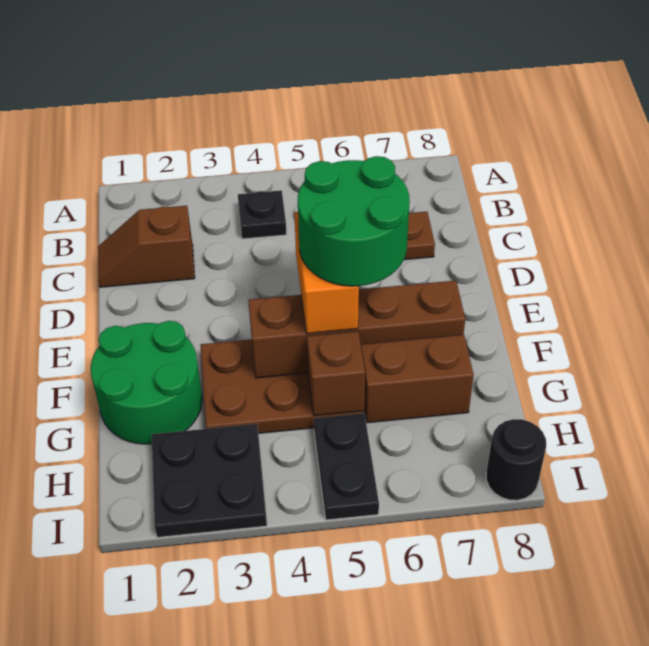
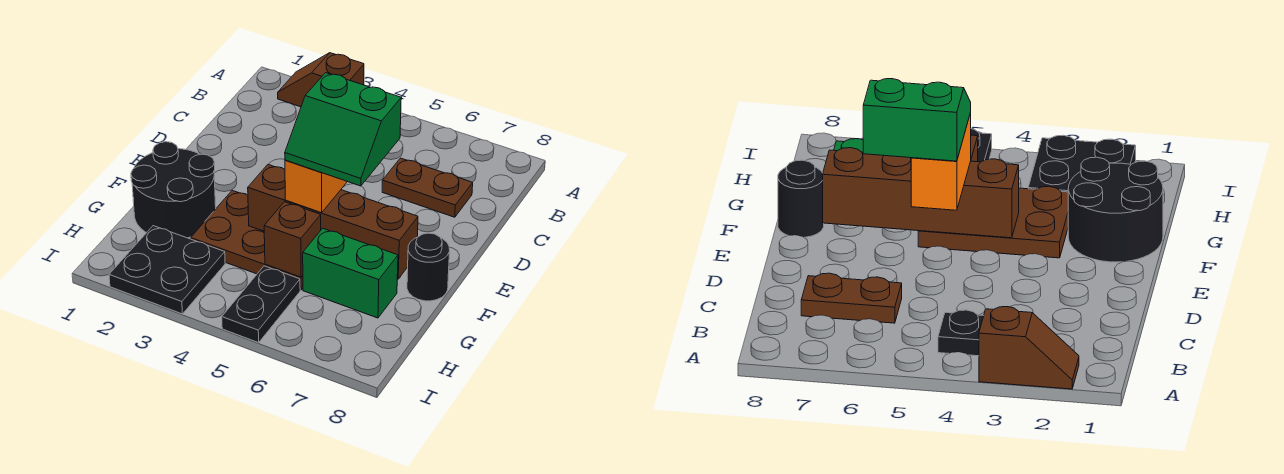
brown 1x2 slope [98,206,195,287] -> brown 1x2 slope moved to [278,53,364,107]
green 2x2 round brick [298,156,410,286] -> green 2x2 slope [285,73,401,186]
green 2x2 round brick [91,321,202,444] -> black 2x2 round brick [131,142,216,238]
brown 1x2 brick [361,335,474,423] -> green 1x2 brick [303,228,398,318]
black 1x1 round brick [486,419,546,500] -> black 1x1 round brick moved to [407,233,450,301]

